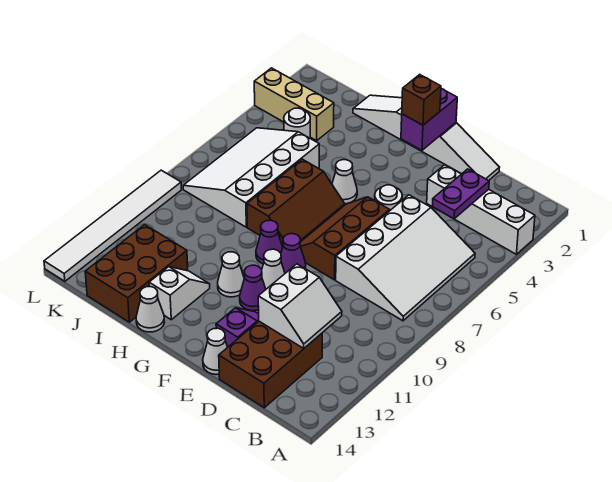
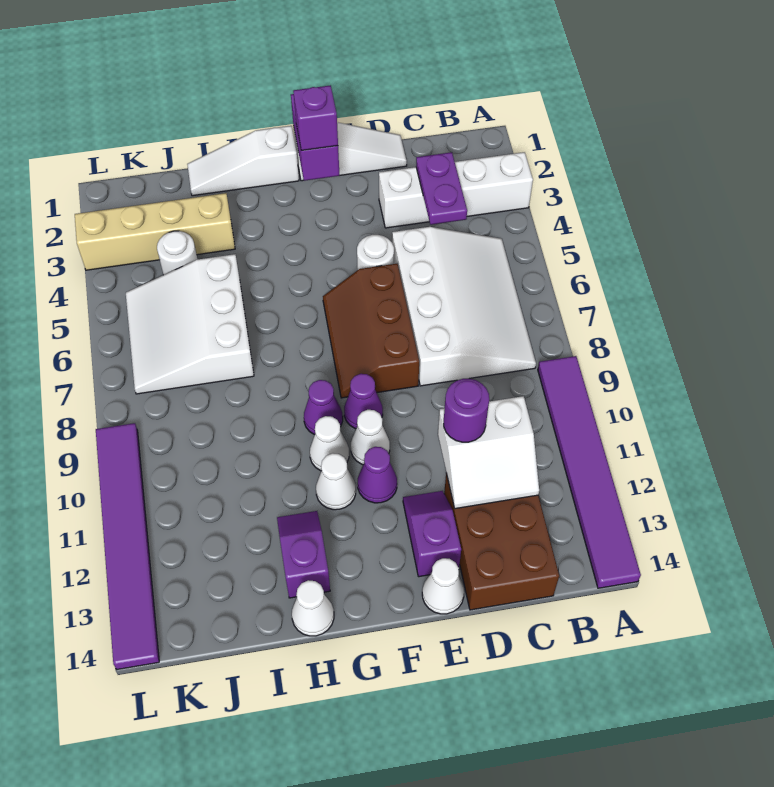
none -> purple 1x6 tile [538,356,641,588]
white 2x2 slope [258,264,342,348] -> white 2x2 slope turned to [438,396,539,509]
none -> purple 1x1 round brick [444,379,489,442]
brown 1x1 brick [402,74,441,125] -> purple 1x1 brick [293,85,338,150]
white 1x1 cone [332,160,357,204] -> white 1x1 cone moved to [310,416,349,471]
brown 2x3 slope [247,159,345,247] -> none
white 1x2 slope [149,267,210,320] -> purple 1x2 slope [277,511,330,598]
white 3x4 slope [183,128,319,227] -> white 3x3 slope [126,254,254,394]
brown 2x3 brick [85,224,188,322] -> none
tan 1x3 brick [254,68,334,141] -> tan 1x4 brick [75,193,235,270]
white 1x6 tile [44,170,181,281] -> purple 1x6 tile [96,423,159,669]

